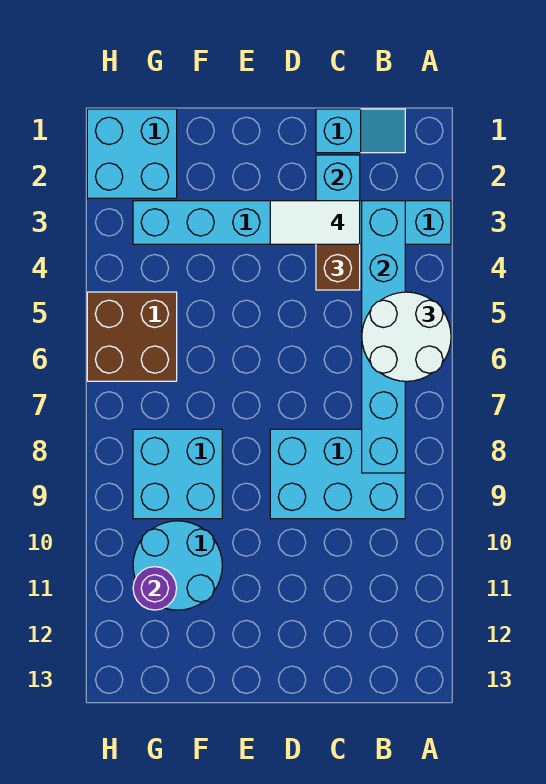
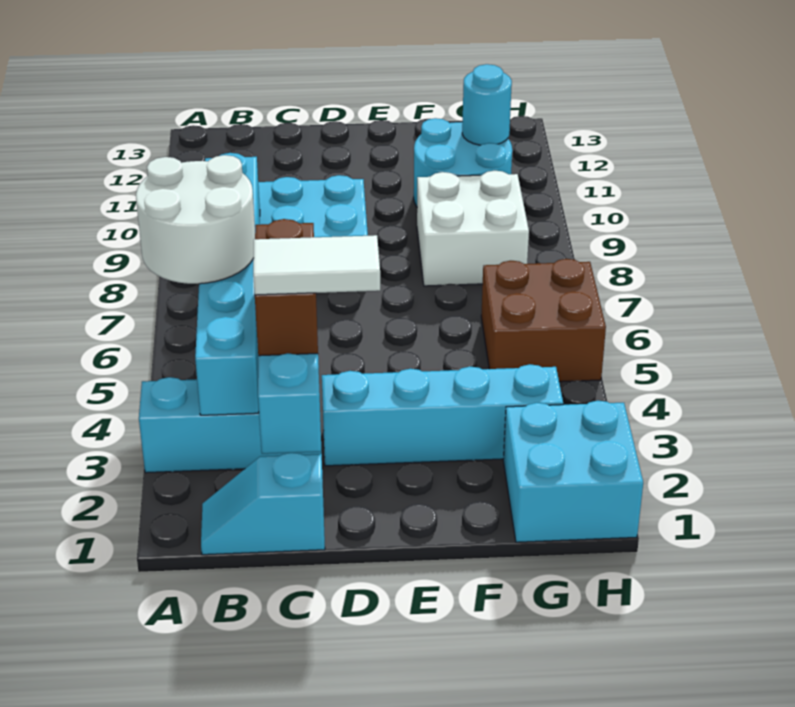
cyan 2x2 brick [133,429,222,519] -> white 2x2 brick [417,171,529,286]
purple 1x1 round brick [133,567,177,610] -> cyan 1x1 round brick [462,64,512,145]

